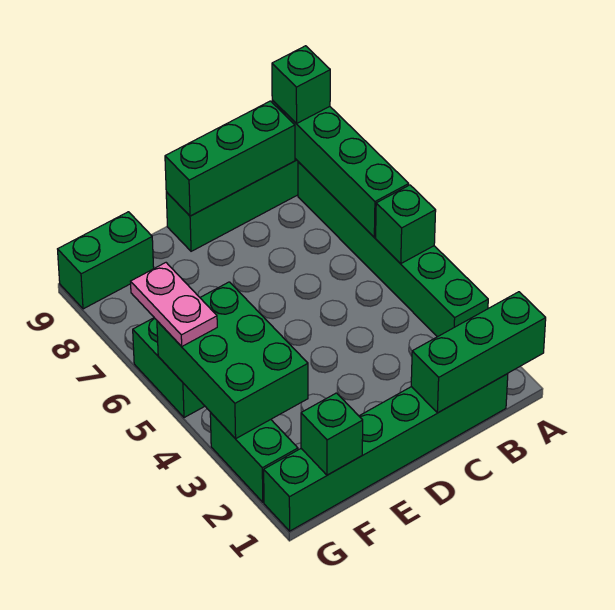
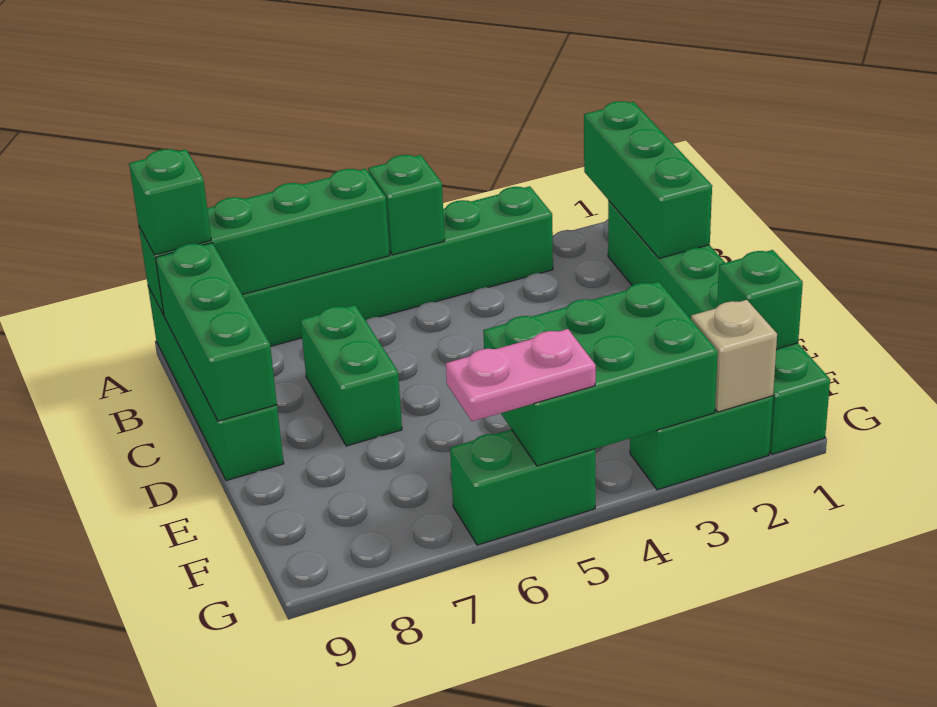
green 1x2 brick [58,212,154,309] -> green 1x2 brick moved to [300,305,402,446]
none -> tan 1x1 brick [691,300,777,412]

